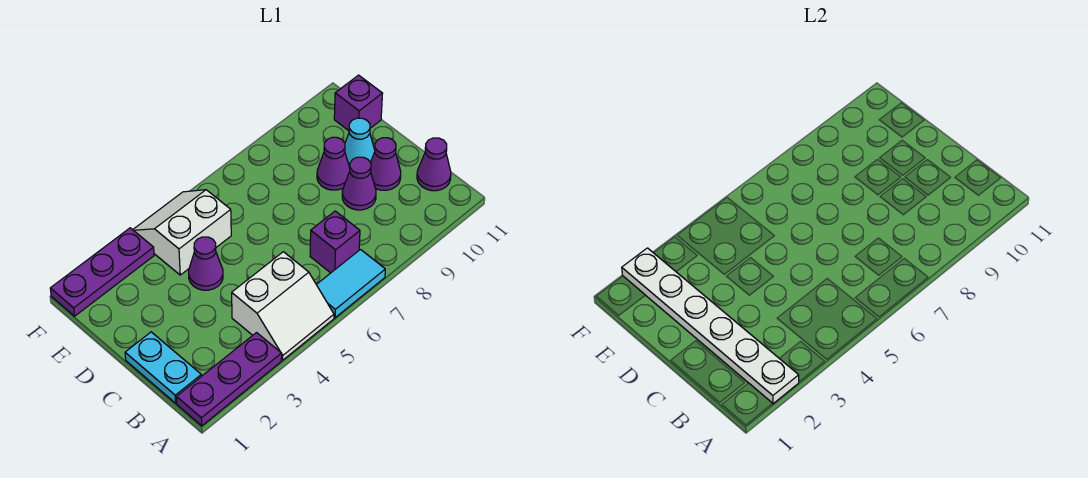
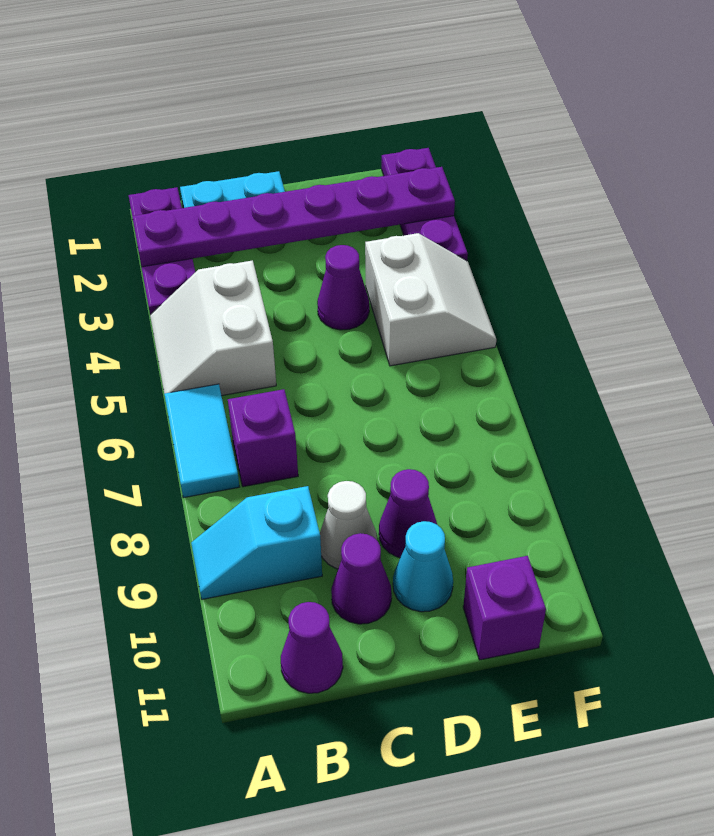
white 1x6 plate [622,248,799,404] -> purple 1x6 plate [132,167,455,267]
none -> cyan 1x2 slope [191,486,322,599]
purple 1x1 cone [342,157,376,210] -> white 1x1 cone [320,481,377,569]

